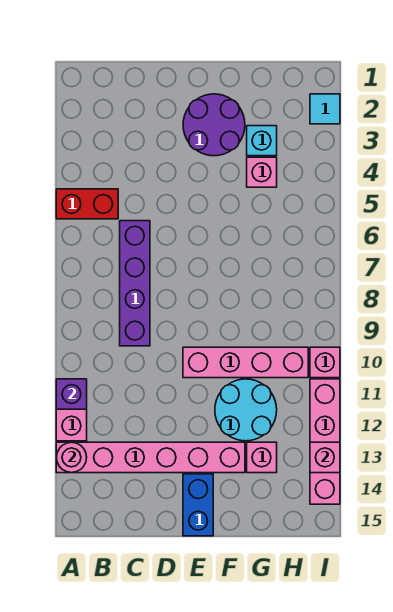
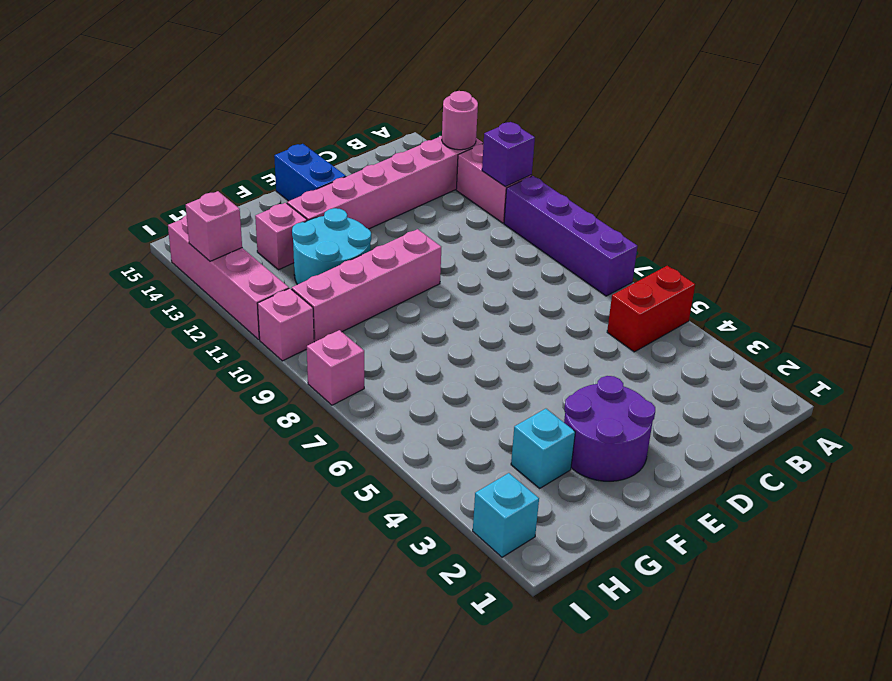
purple 1x4 brick [120,221,150,346] -> purple 1x4 brick moved to [504,176,637,296]
pink 1x1 brick [247,157,277,187] -> pink 1x1 brick moved to [307,330,364,405]
cyan 1x1 tile [310,94,340,124] -> cyan 1x1 brick [473,473,539,557]

